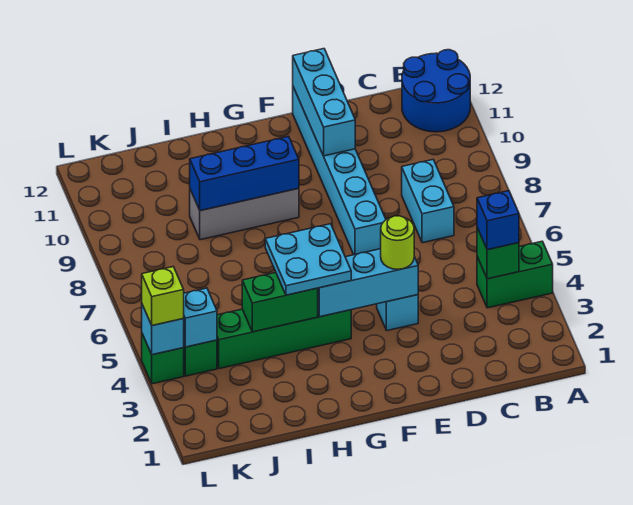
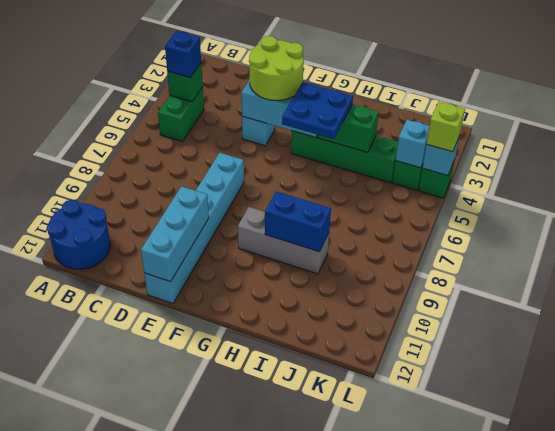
green 1x2 brick [477,241,553,308] -> green 1x2 brick turned to [158,87,204,142]
cyan 1x2 brick [402,160,454,243] -> none
lime 1x1 round brick [381,216,414,269] -> lime 2x2 round brick [249,36,304,100]
cyan 2x2 plate [265,224,351,295] -> blue 2x2 plate [282,82,353,139]
blue 1x3 brick [190,136,299,211] -> blue 1x2 brick [265,191,331,252]

